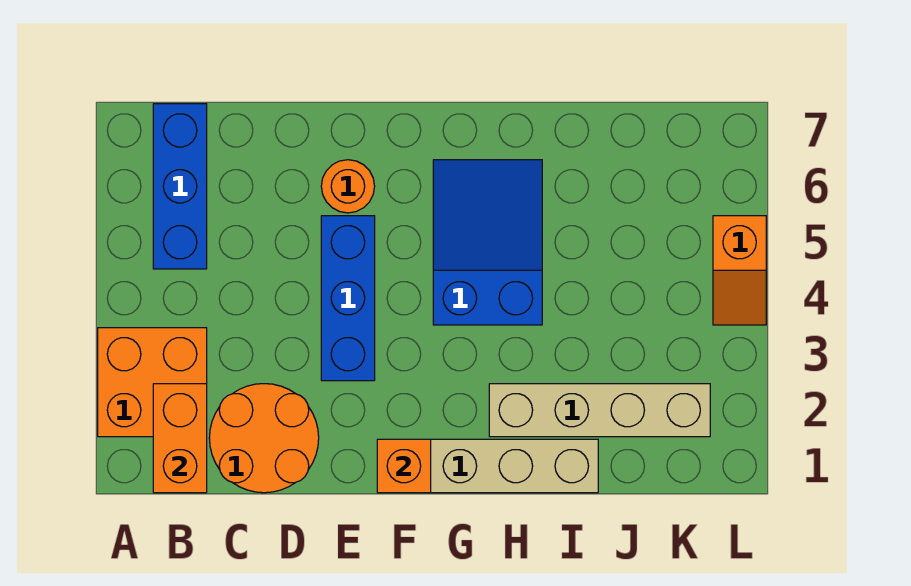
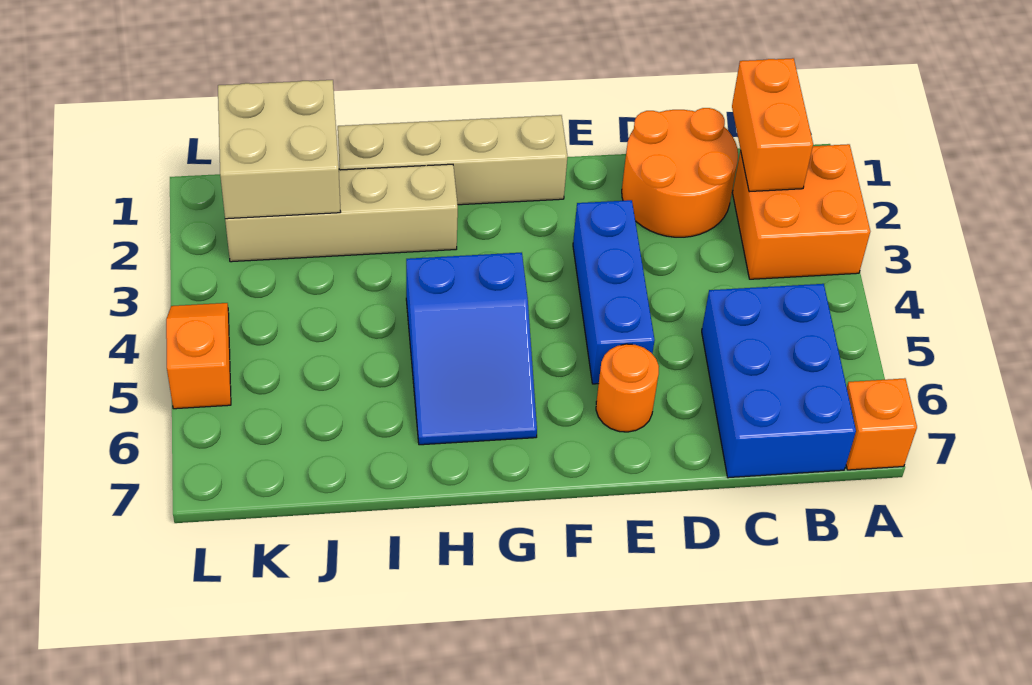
blue 1x3 brick [153,104,207,269] -> blue 2x3 brick [702,284,856,478]
orange 1x1 brick [377,439,431,493] -> orange 1x1 brick moved to [846,378,917,470]
none -> tan 2x2 brick [218,80,341,219]

